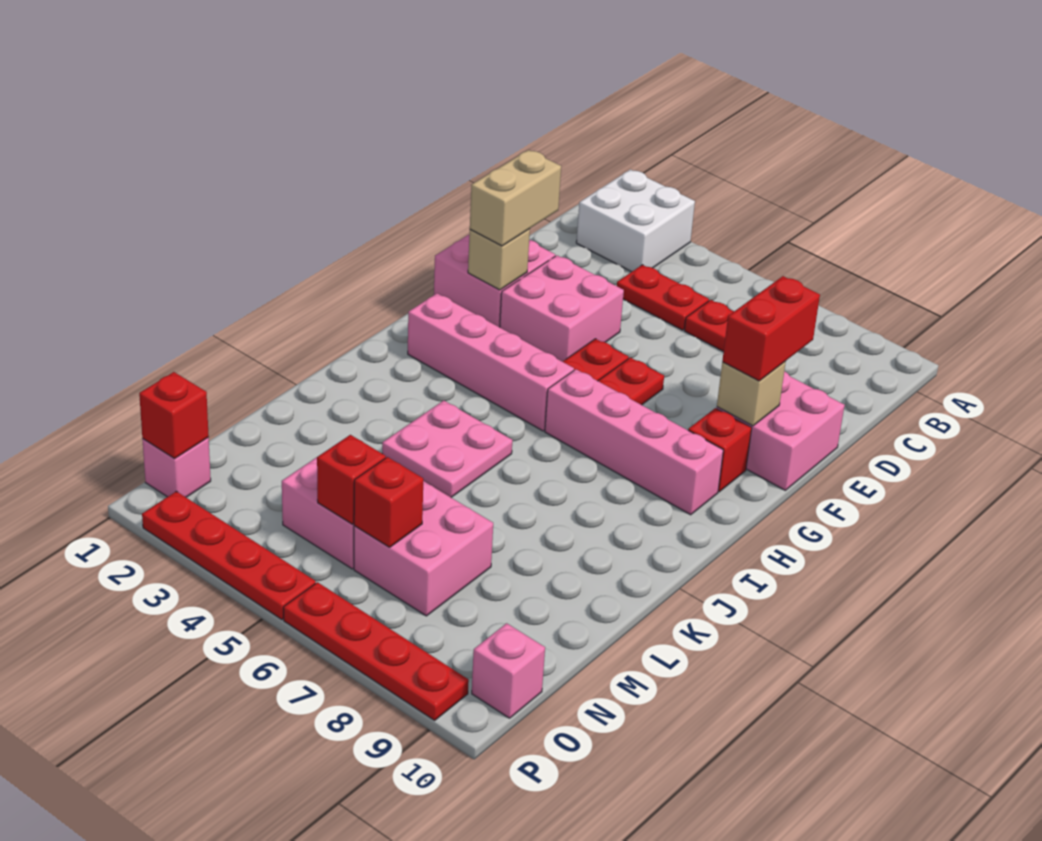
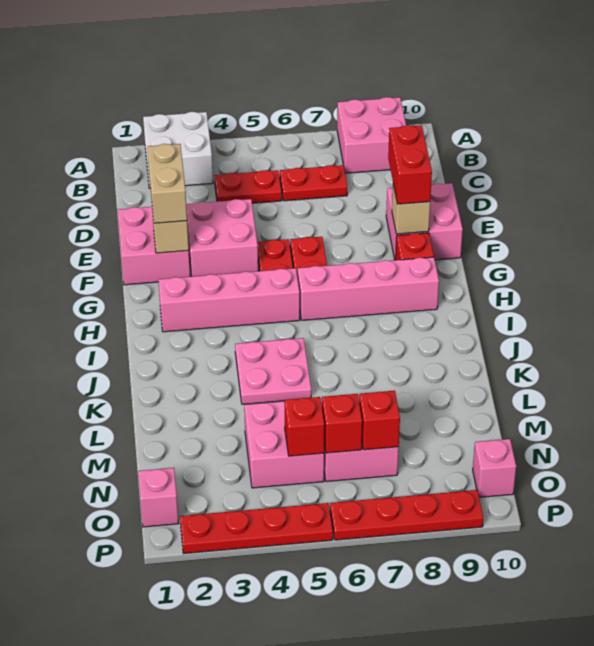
none -> pink 2x2 brick [337,97,406,173]
red 1x1 brick [139,372,209,458] -> red 1x1 brick moved to [359,391,400,450]

